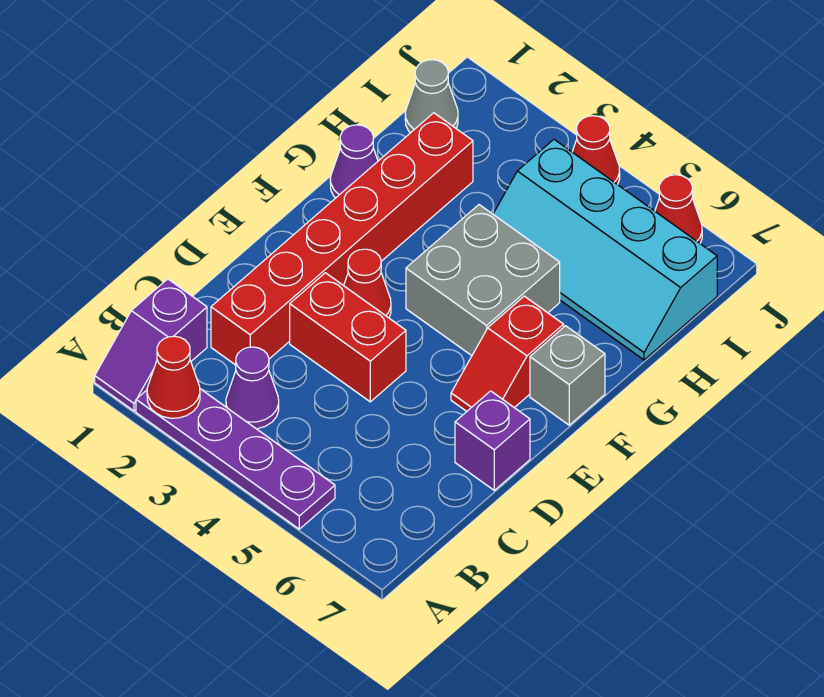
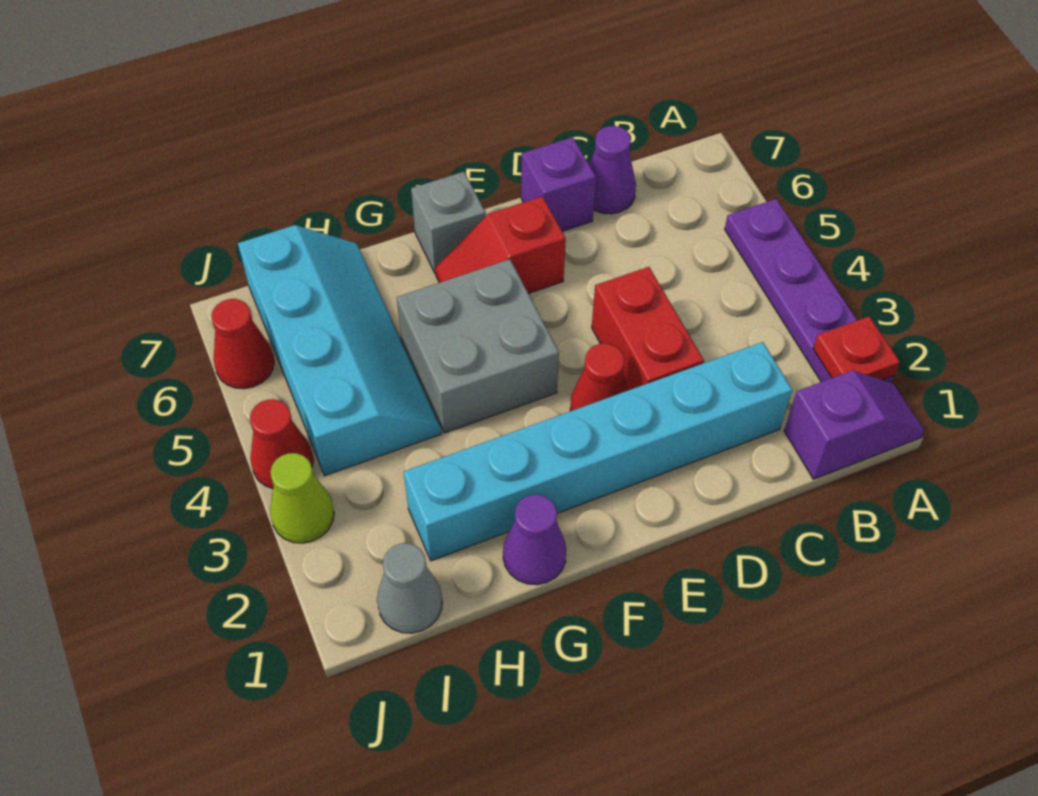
red 1x1 cone [147,336,200,418] -> red 1x1 plate [813,316,900,380]
purple 1x1 cone [226,347,279,429] -> purple 1x1 cone moved to [589,126,636,214]
red 1x6 brick [211,113,473,365] -> cyan 1x6 brick [404,342,792,561]
red 1x2 slope [451,296,564,411] -> red 1x2 slope turned to [435,196,566,294]
none -> lime 1x1 cone [270,453,334,543]

